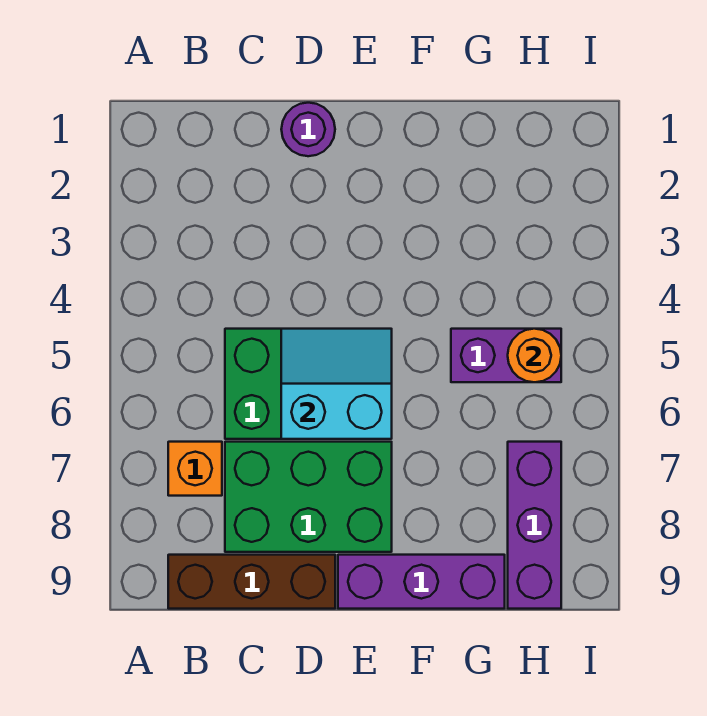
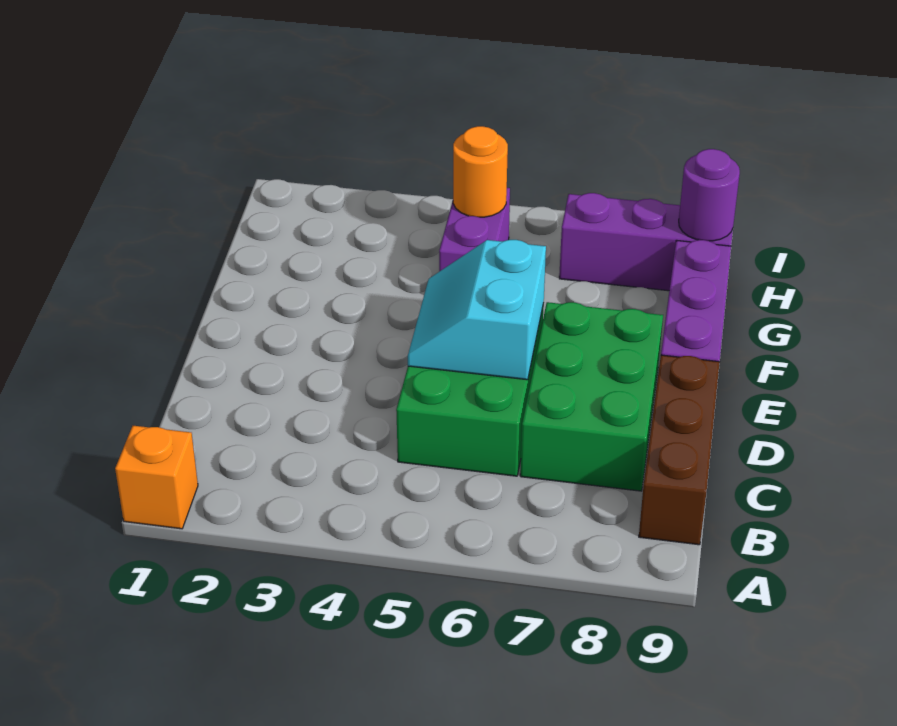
orange 1x1 brick [168,442,222,496] -> orange 1x1 brick moved to [115,426,198,529]
purple 1x1 round brick [281,103,335,156] -> purple 1x1 round brick moved to [679,149,740,241]

